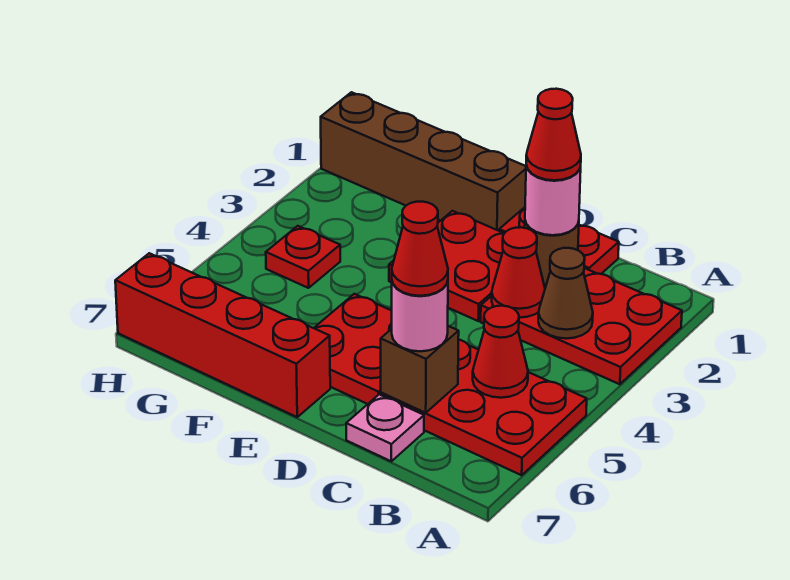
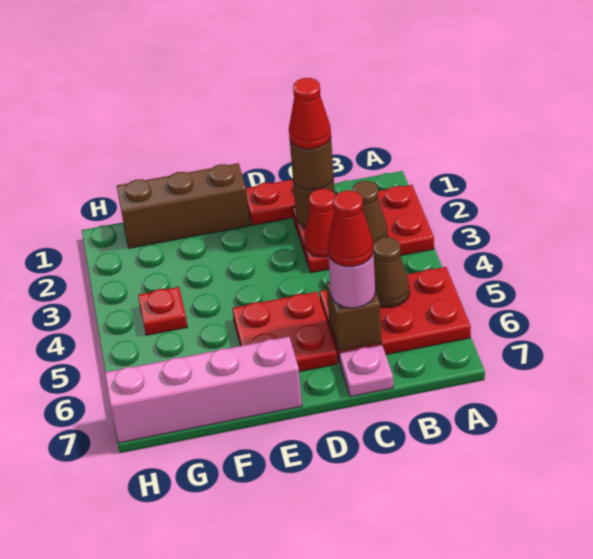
red 1x1 cone [473,306,528,398] -> brown 1x1 cone [373,237,410,307]
pink 1x1 round brick [525,166,581,235] -> brown 1x1 round brick [290,138,334,190]
red 2x2 plate [389,211,504,321] -> none
brown 1x4 brick [321,92,526,231] -> brown 1x3 brick [117,163,250,248]
red 1x4 brick [115,253,330,417] -> pink 1x4 brick [105,337,302,443]

